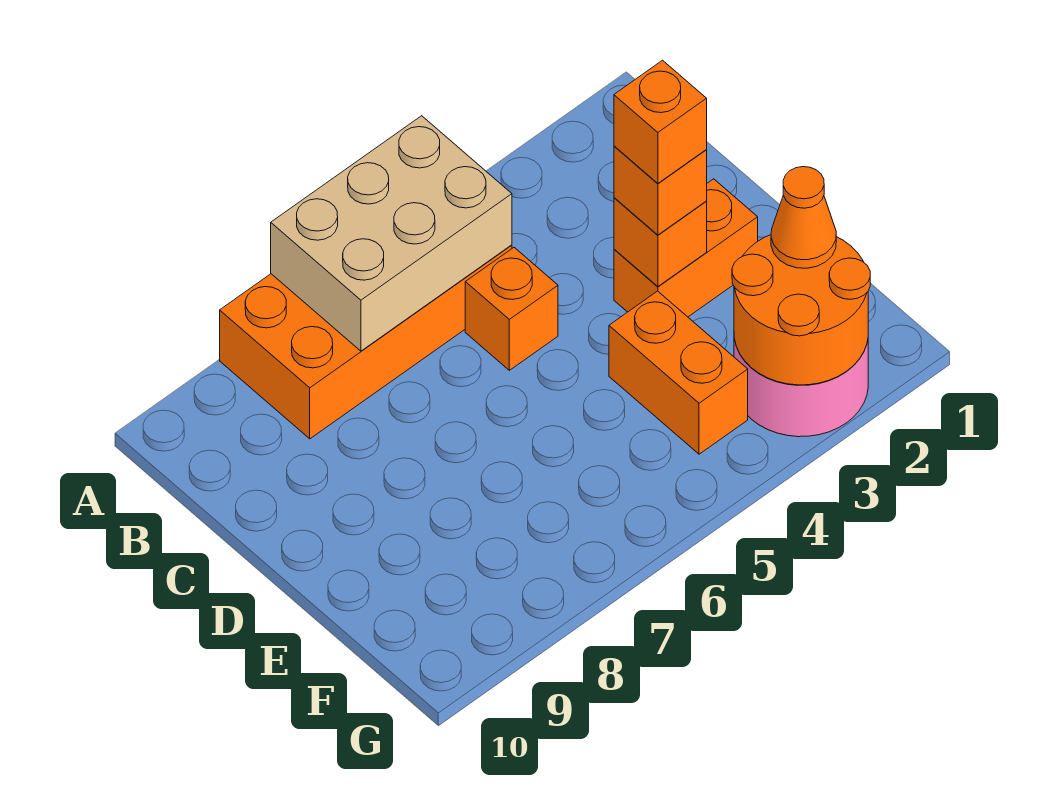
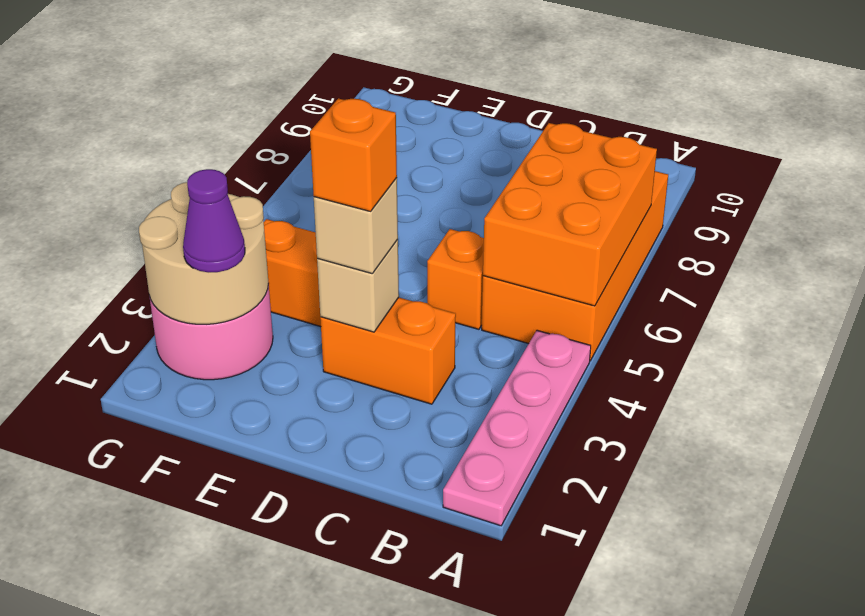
none -> pink 1x4 plate [443,330,591,526]
tan 2x3 brick [271,116,512,351] -> orange 2x3 brick [483,123,657,306]
orange 1x2 brick [614,179,758,317] -> orange 1x2 brick turned to [320,297,456,404]
orange 1x1 brick [614,198,707,287] -> tan 1x1 brick [317,239,399,332]
orange 1x1 brick [614,146,707,235] -> tan 1x1 brick [314,178,398,274]
orange 2x2 round brick [732,235,870,385] -> tan 2x2 round brick [139,182,269,324]
orange 1x1 cone [771,167,836,268] -> purple 1x1 cone [183,169,245,272]

